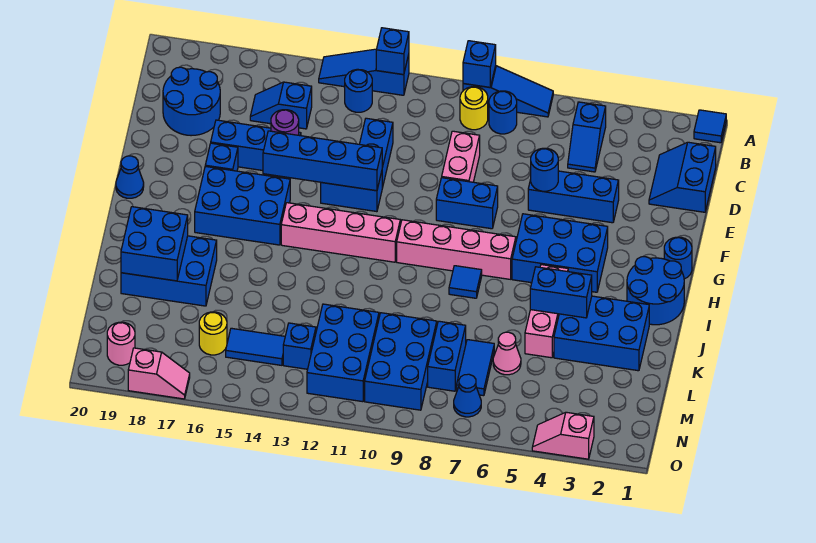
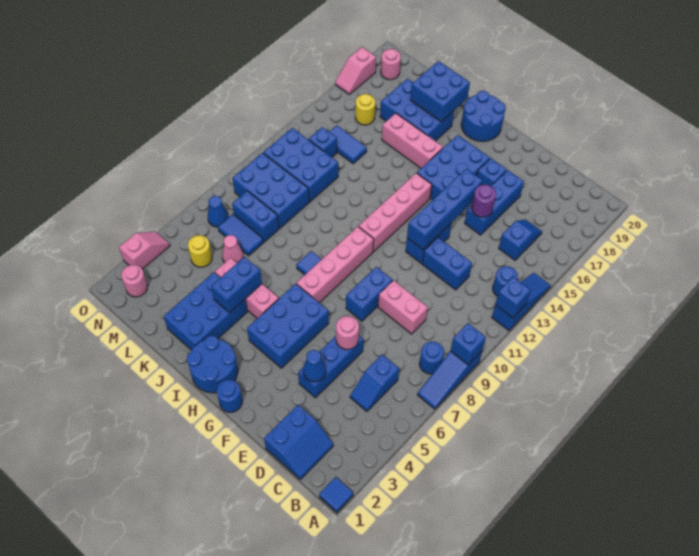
blue 1x2 slope [568,102,606,172] -> blue 1x2 slope turned to [350,355,399,411]
yellow 1x1 round brick [460,87,488,130] -> yellow 1x1 round brick moved to [188,235,212,267]
blue 2x2 slope [649,142,716,212] -> blue 2x2 slope turned to [264,405,333,479]
blue 2x2 round brick [163,67,220,136] -> blue 2x2 round brick moved to [461,91,506,141]
blue 1x1 round brick [531,148,558,191] -> pink 1x1 round brick [336,316,359,350]
blue 1x1 cone [116,156,144,198] -> blue 1x1 cone moved to [303,350,326,382]
none -> pink 1x3 brick [382,113,443,168]
blue 2x3 brick [121,236,217,306] -> blue 2x3 brick turned to [380,79,454,141]
blue 1x2 tile [226,328,285,365] -> blue 1x2 tile turned to [329,125,367,164]
none -> pink 1x1 round brick [121,265,148,297]

